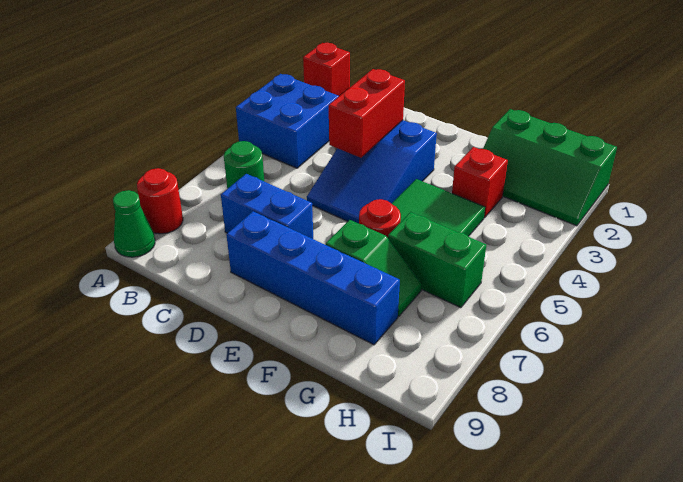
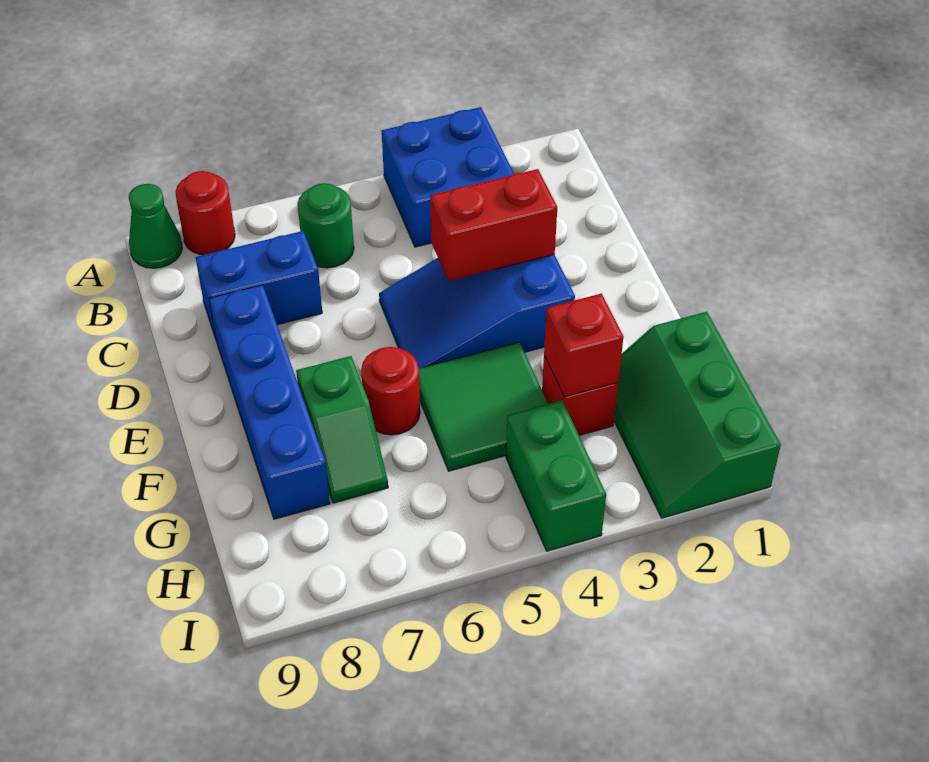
red 1x1 brick [303,43,350,96] -> red 1x1 brick moved to [544,294,623,397]
blue 1x2 brick [221,174,313,239] -> blue 1x2 brick turned to [196,231,322,339]
green 1x2 brick [388,212,486,308] -> green 1x2 brick moved to [506,401,606,551]

